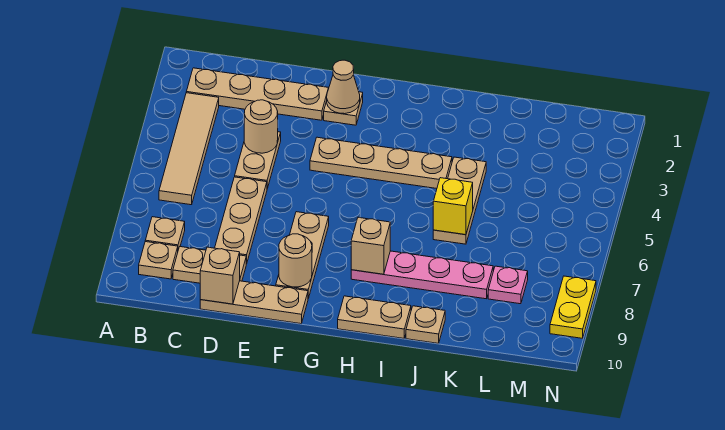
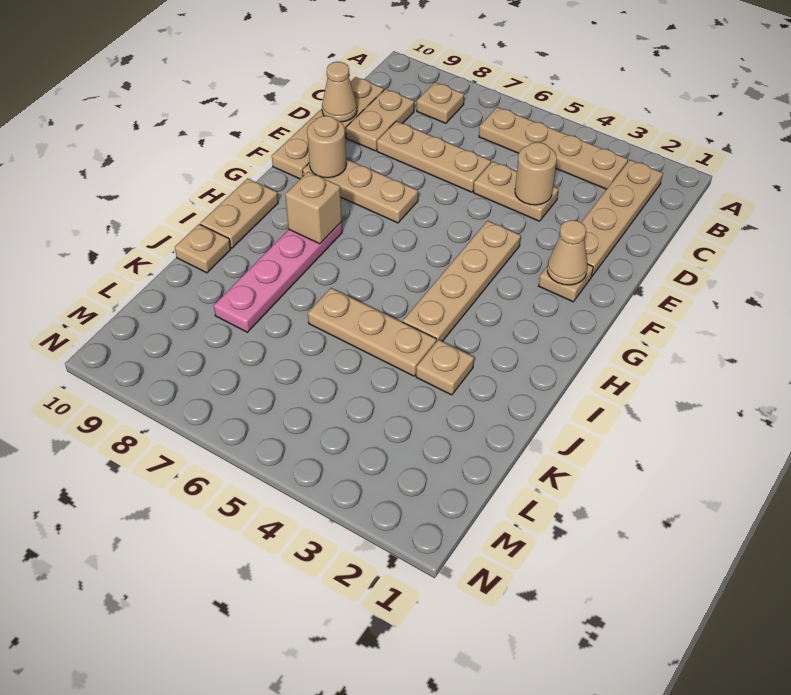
tan 1x4 tile [159,93,219,205] -> tan 1x4 plate [479,107,628,189]
tan 1x1 plate [139,242,178,279] -> tan 1x1 plate moved to [416,340,474,395]
tan 1x3 plate [200,281,308,324] -> tan 1x4 plate [272,77,384,179]
tan 1x1 brick [200,247,240,304] -> tan 1x1 cone [322,62,357,122]
yellow 1x1 brick [433,178,473,235] -> none
pink 1x1 plate [488,266,528,304] -> none
yellow 1x2 plate [550,276,596,338] -> none

